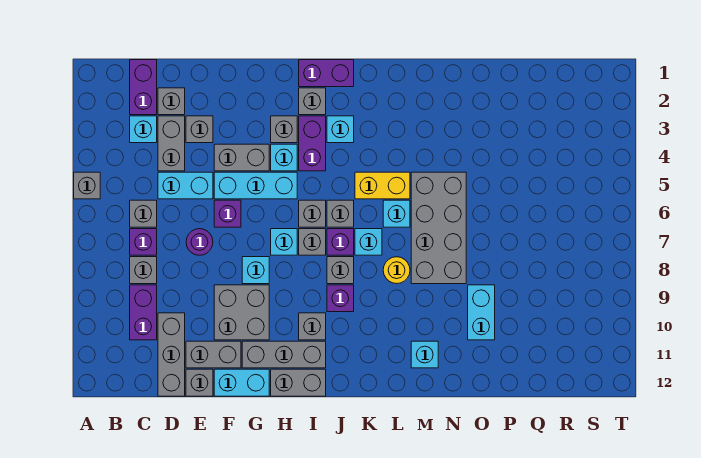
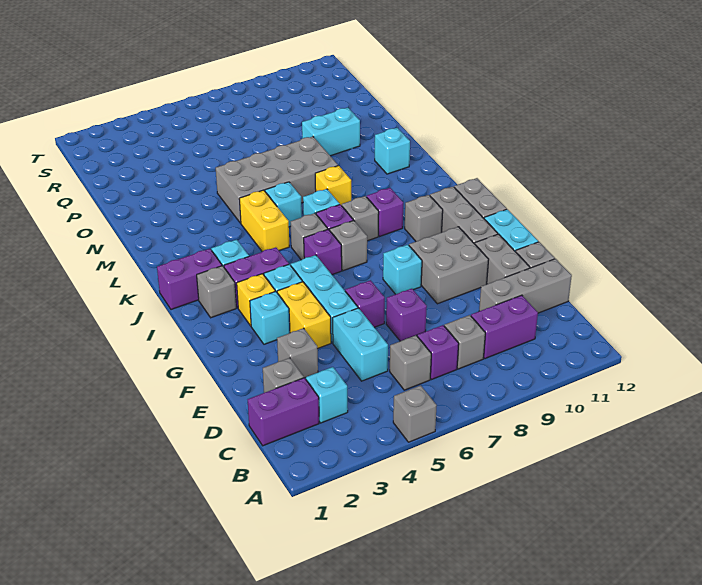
grey 1x2 brick [158,116,185,171] -> none
purple 1x1 round brick [186,229,213,255] -> purple 1x1 brick [386,289,427,341]
grey 1x2 brick [214,144,269,171] -> yellow 1x2 brick [277,282,331,349]
grey 1x1 brick [271,116,297,143] -> yellow 1x1 brick [237,274,275,326]
cyan 1x1 brick [271,229,297,255] -> cyan 1x1 brick moved to [250,291,290,344]
purple 1x2 brick [299,60,354,87] -> purple 1x2 brick turned to [157,249,222,310]
grey 1x1 brick [299,200,326,227] -> purple 1x1 brick [304,229,342,275]
yellow 1x1 round brick [383,257,410,284] -> yellow 1x1 brick [315,166,351,206]

